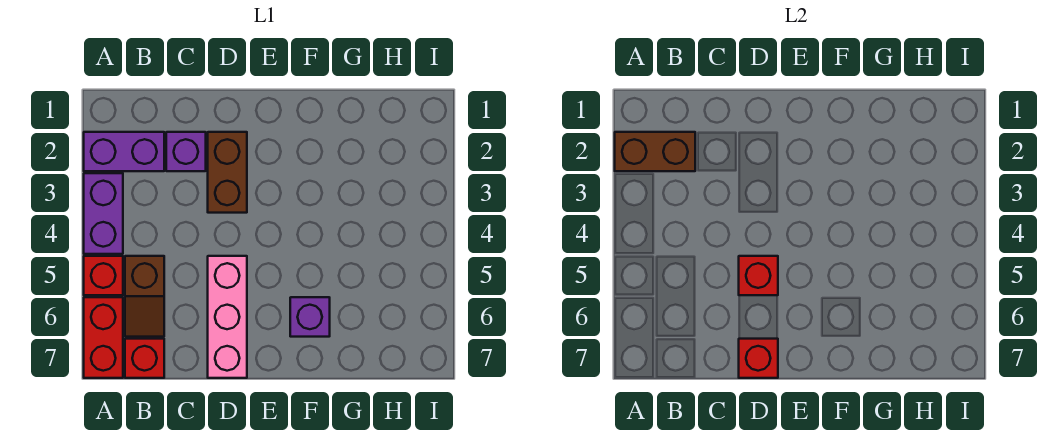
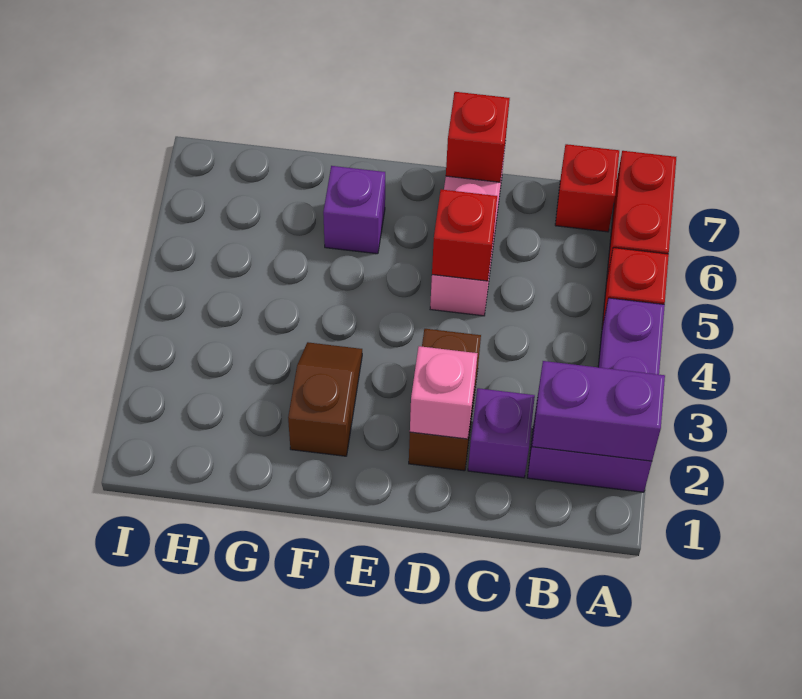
brown 1x2 brick [615,132,695,171] -> purple 1x2 brick [532,361,665,461]
brown 1x2 slope [125,256,164,337] -> brown 1x2 slope moved to [288,342,362,456]
none -> pink 1x1 brick [410,346,478,439]

